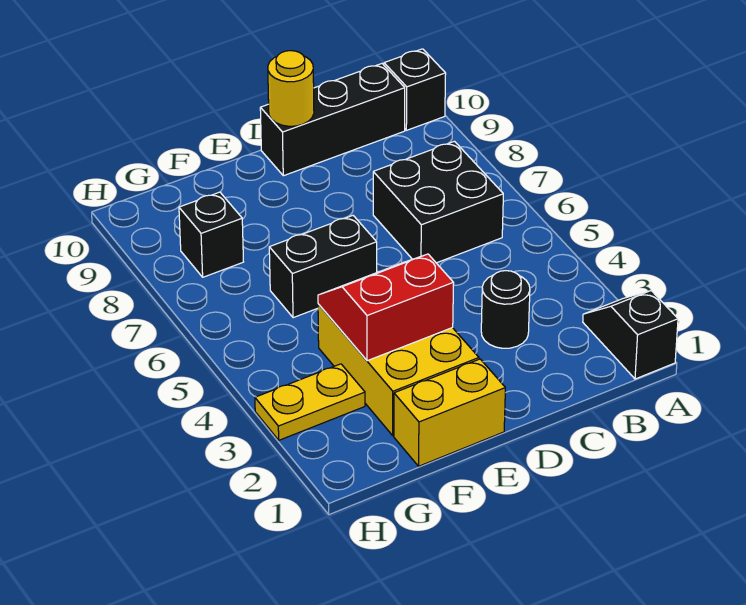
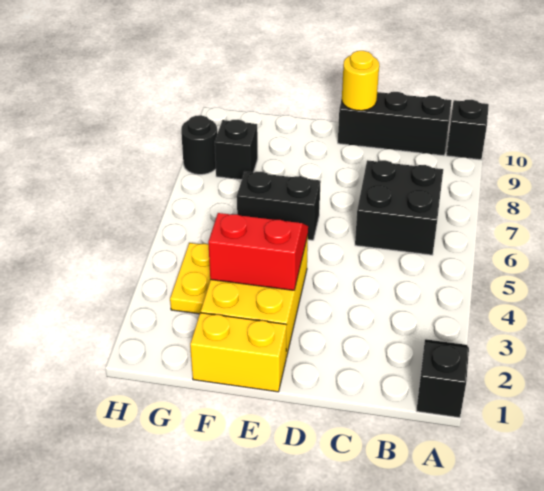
black 1x1 round brick [481,271,530,348] -> black 1x1 round brick moved to [181,115,217,175]
yellow 1x2 plate [255,364,365,440] -> yellow 1x2 plate turned to [170,243,210,314]

